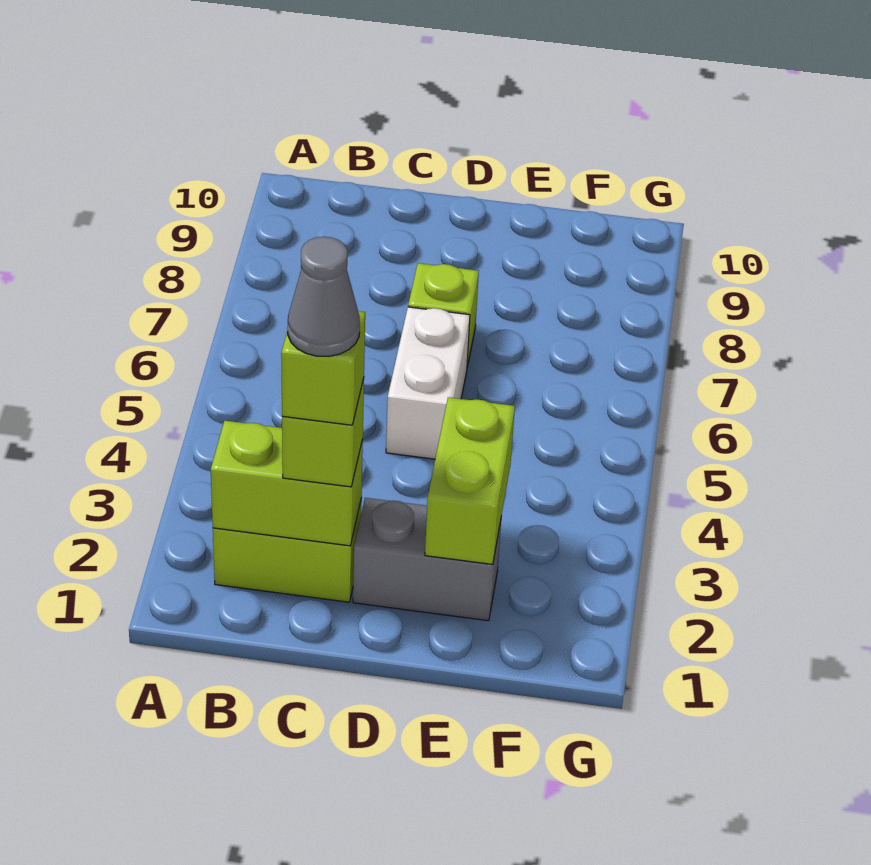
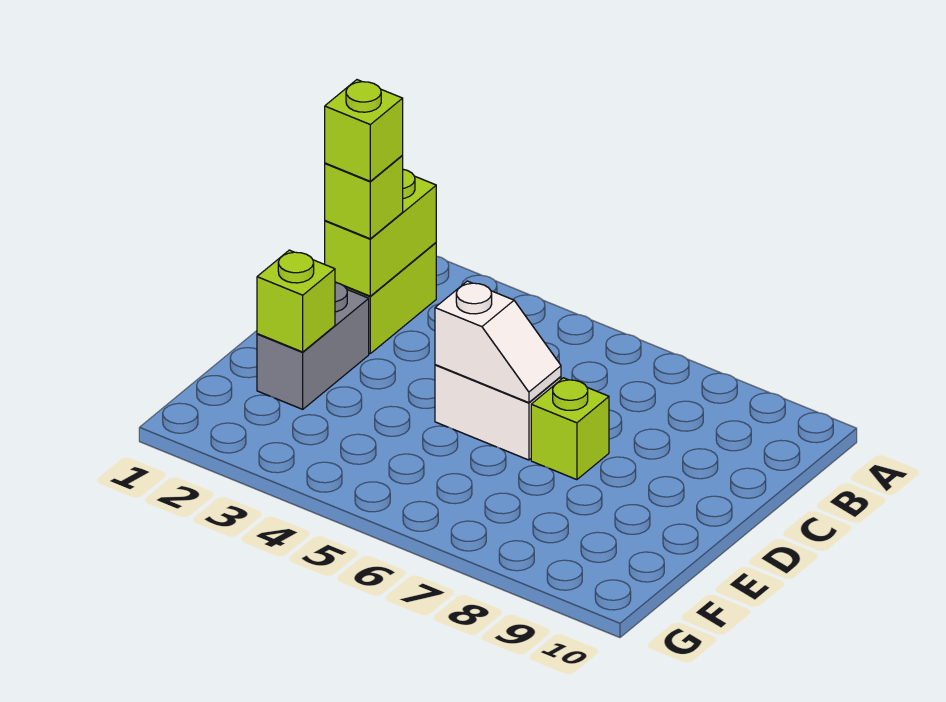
grey 1x1 cone [288,237,360,356] -> none
none -> white 1x2 slope [435,281,561,403]
lime 1x2 brick [425,397,515,564] -> lime 1x1 brick [257,250,335,352]

